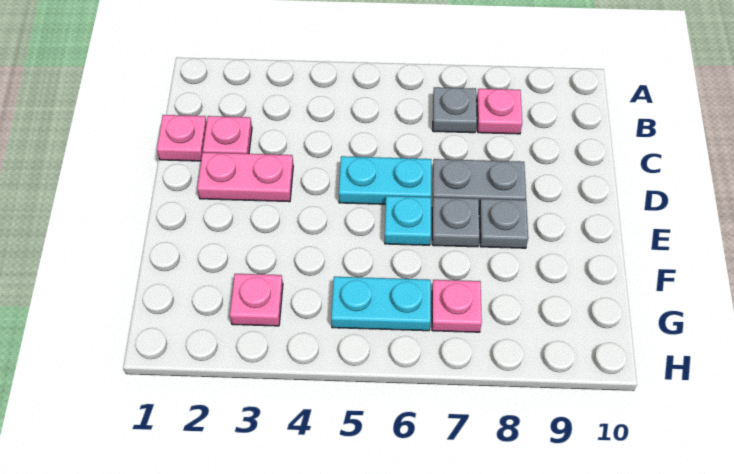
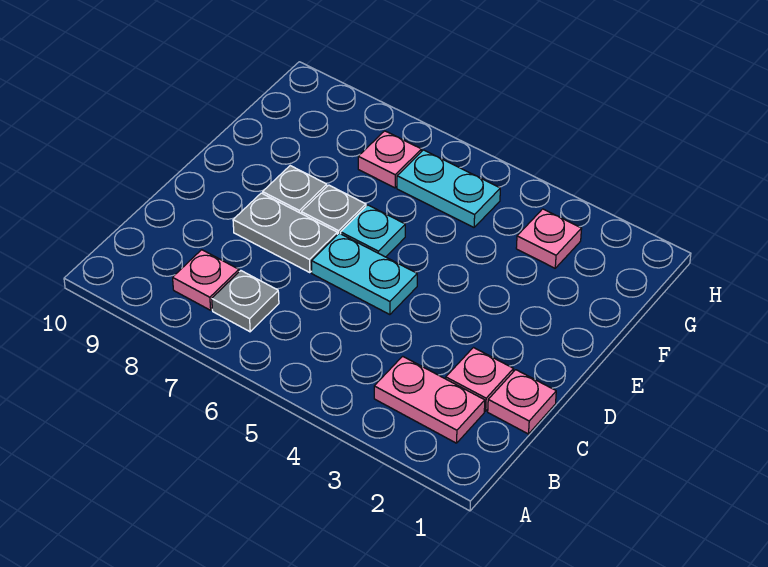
pink 1x2 plate [197,152,293,202] -> pink 1x2 plate moved to [374,356,485,443]

